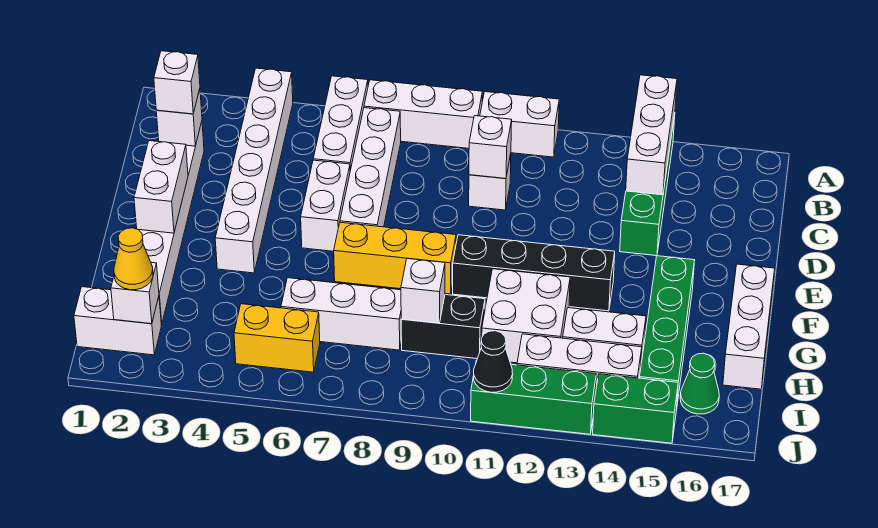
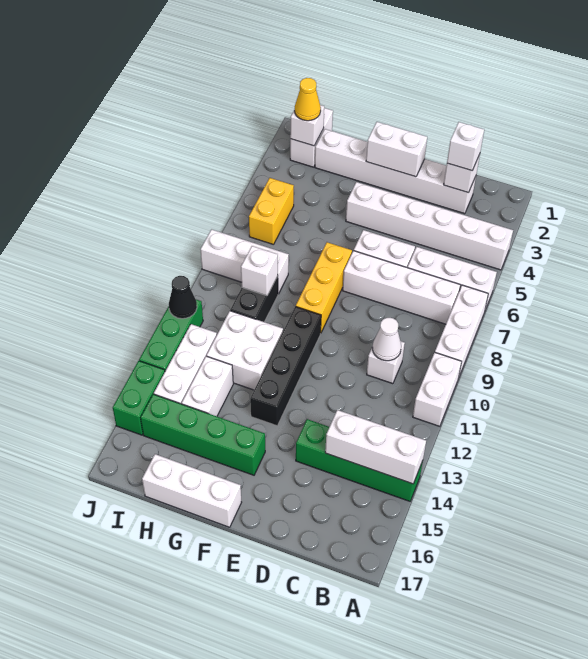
white 1x1 brick [469,116,512,179] -> white 1x1 cone [372,318,401,361]
white 1x3 brick [281,278,402,350] -> white 1x3 brick turned to [200,229,289,294]
green 1x1 cone [680,353,719,414] -> none

